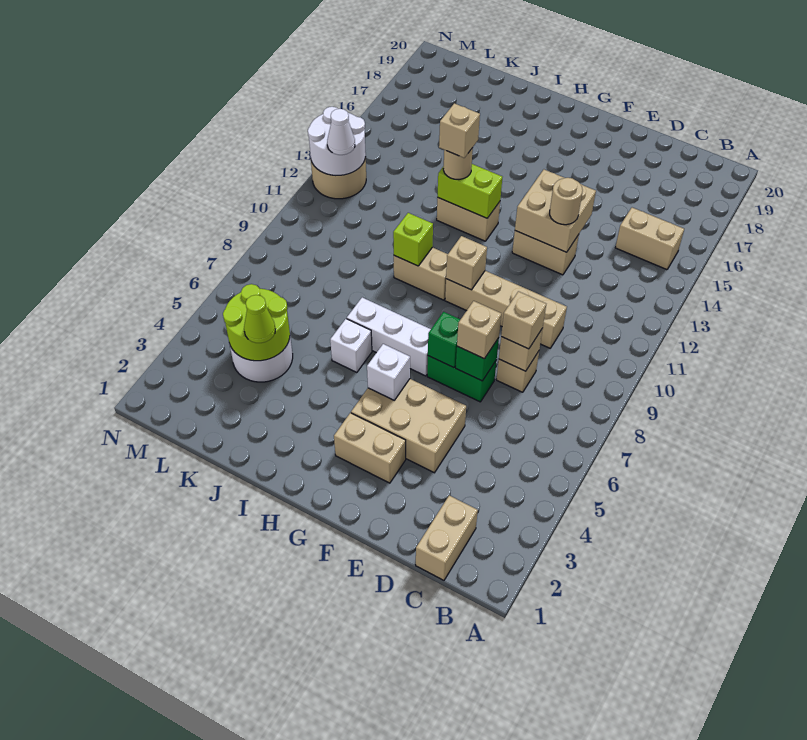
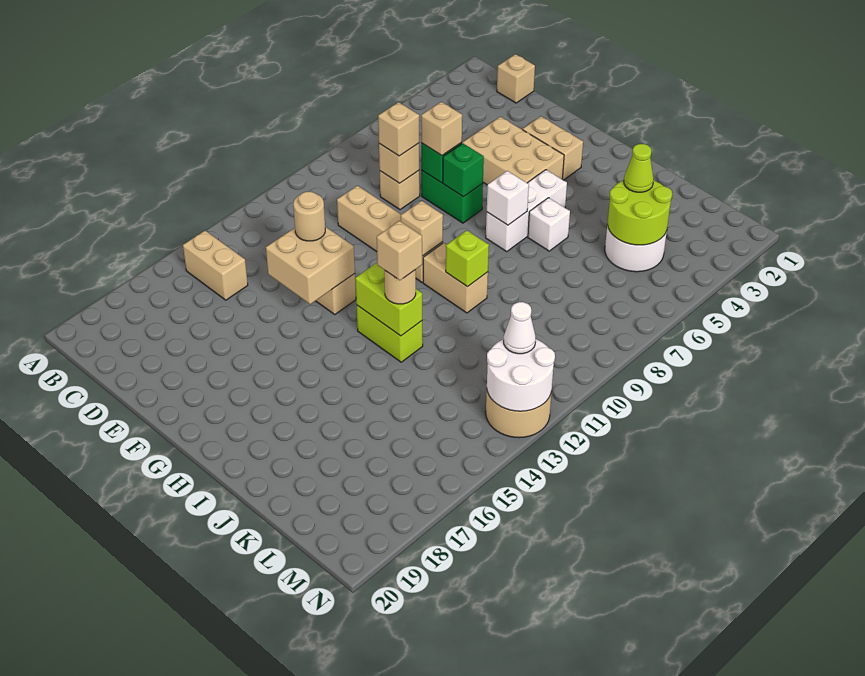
tan 1x2 brick [416,495,478,580] -> tan 1x1 brick [497,54,535,103]
white 1x1 brick [367,344,410,400] -> white 1x1 brick moved to [487,171,529,225]
white 1x3 brick [347,297,431,376] -> white 1x3 brick turned to [486,170,567,251]
tan 1x2 brick [437,197,500,241] -> lime 1x2 brick [357,305,423,362]

